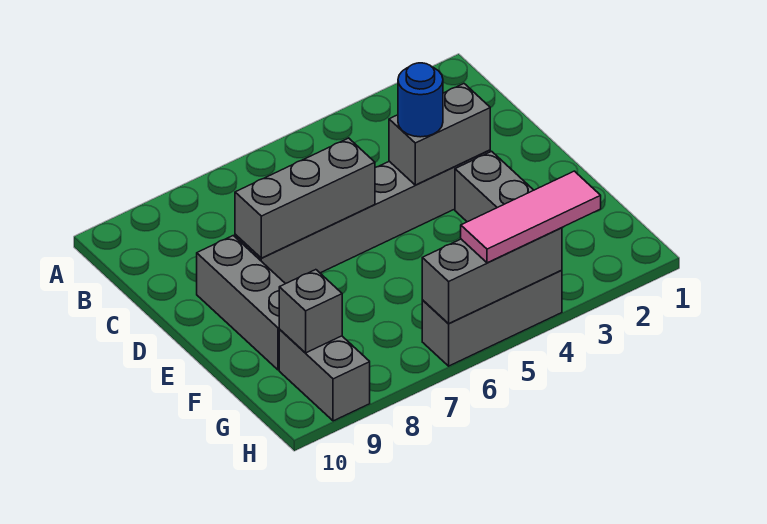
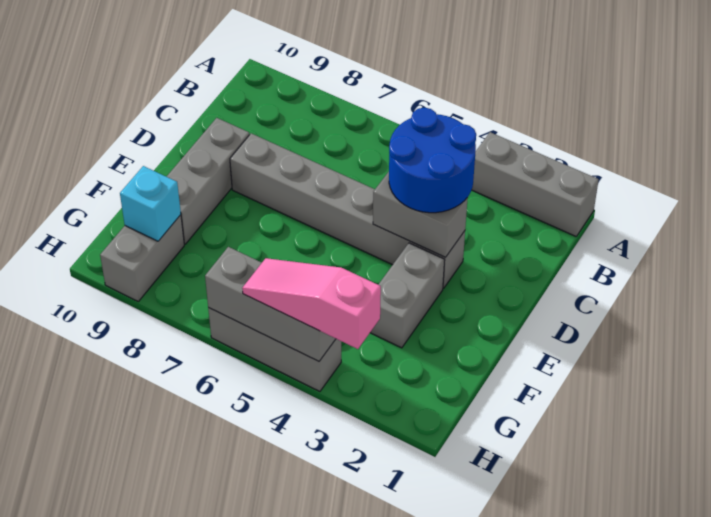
blue 1x1 round brick [398,63,443,137] -> blue 2x2 round brick [389,108,476,213]
grey 1x3 brick [235,138,375,258] -> grey 1x3 brick moved to [472,132,599,236]
grey 1x1 brick [279,270,342,353] -> cyan 1x1 brick [120,166,181,241]
pink 1x3 tile [461,171,601,263] -> pink 1x3 slope [242,258,381,349]

